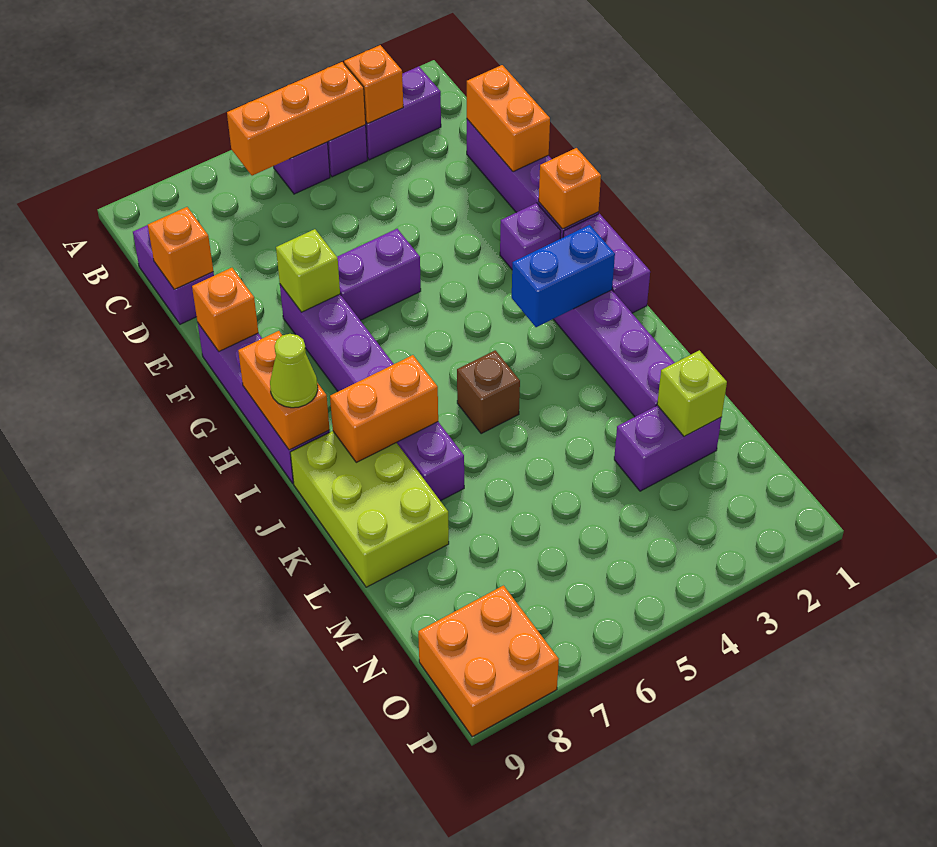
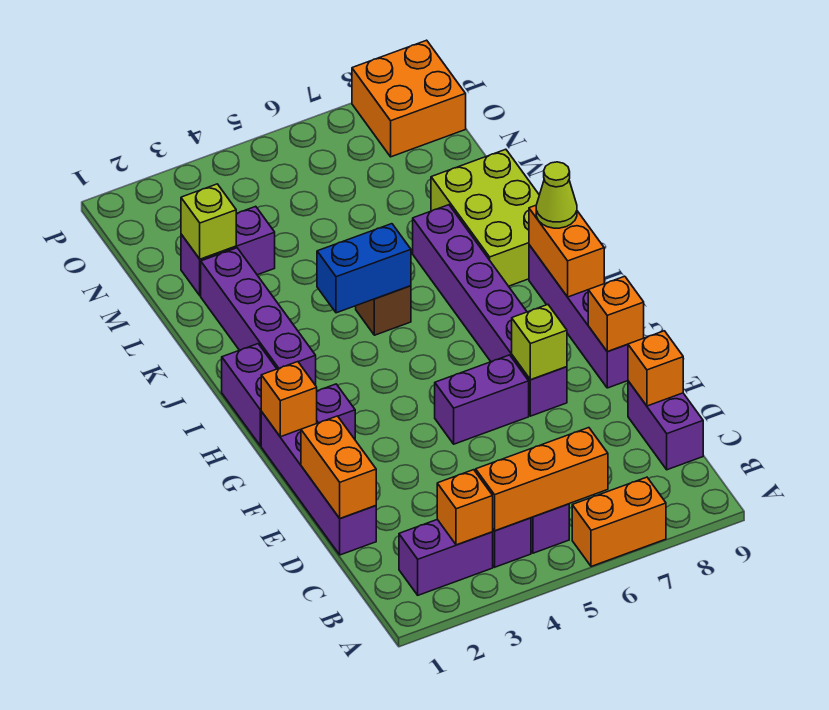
blue 1x2 brick [512,225,615,327] -> blue 1x2 brick moved to [317,224,411,313]
orange 1x2 brick [330,355,438,462] -> orange 1x2 brick moved to [572,477,666,566]

